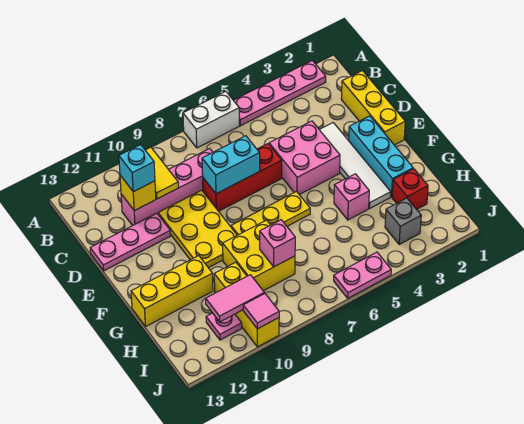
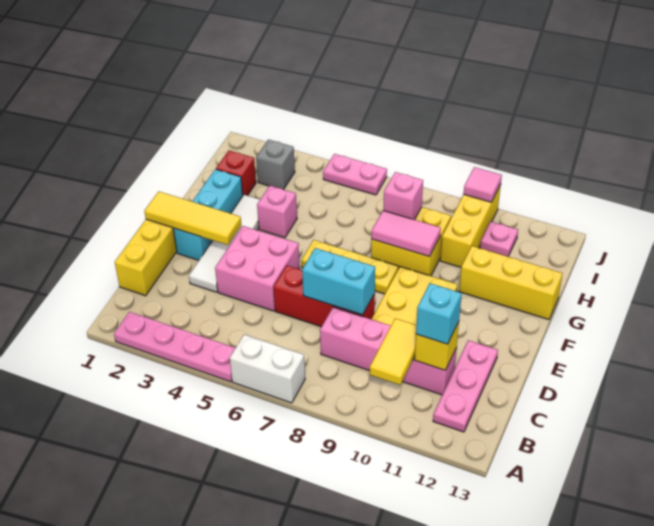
pink 1x3 plate [90,213,171,271] -> pink 1x3 plate turned to [433,340,498,432]
none -> yellow 1x3 tile [144,192,241,245]
pink 1x2 tile [206,275,264,322] -> pink 1x2 tile moved to [371,210,441,257]

